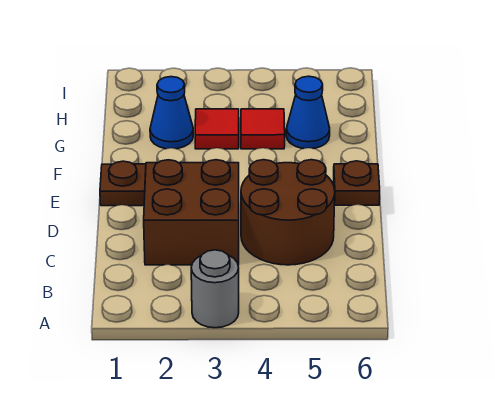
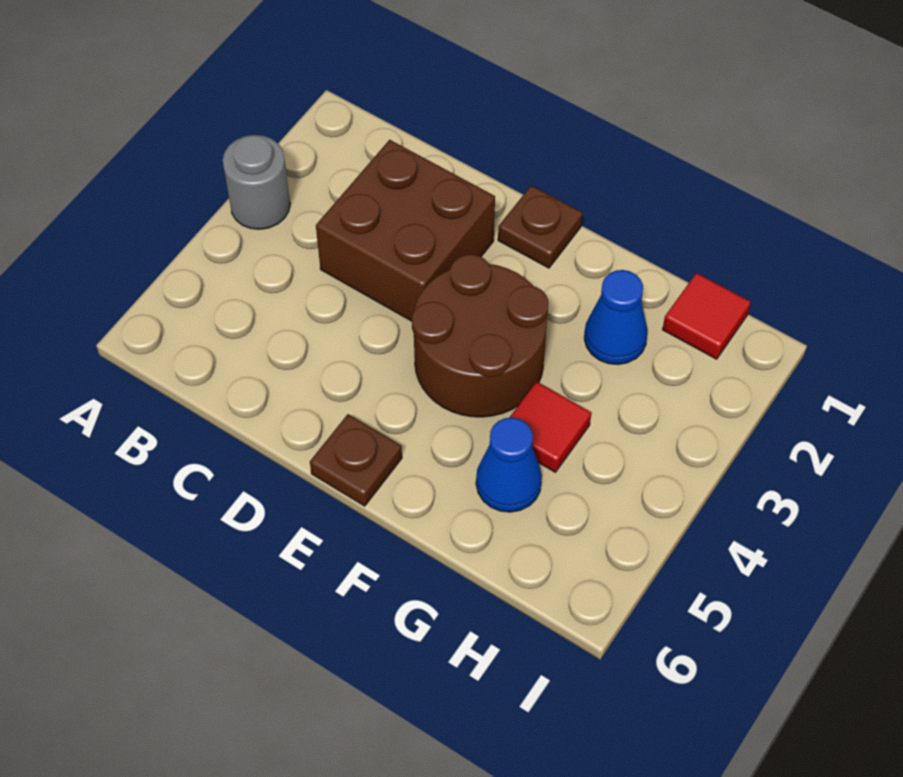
brown 2x2 round brick [241,160,335,265] -> brown 2x2 round brick moved to [412,254,548,417]
red 1x1 tile [195,109,239,149] -> red 1x1 tile moved to [662,273,751,359]

